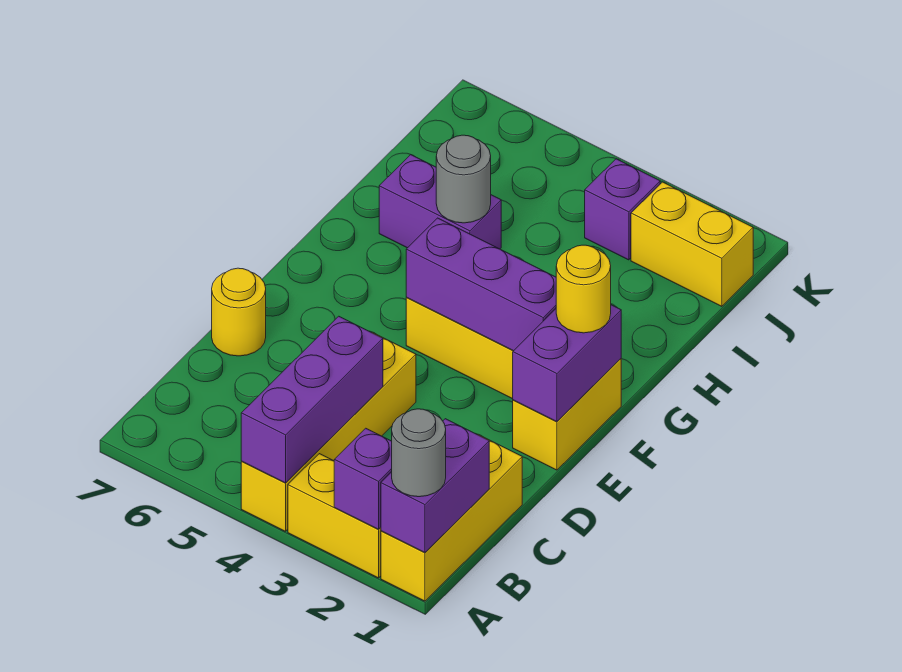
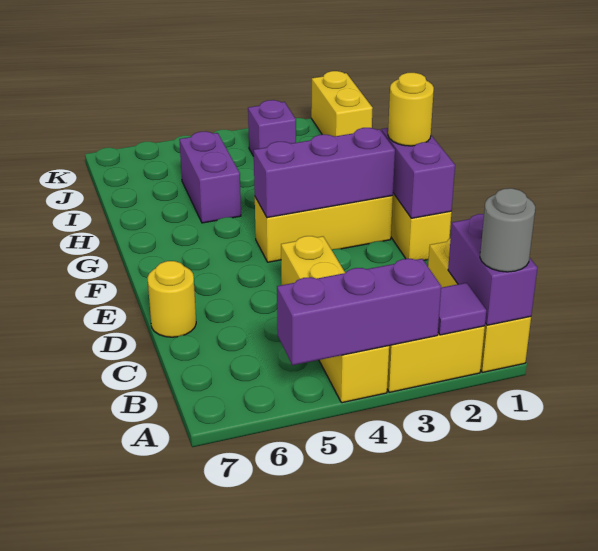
purple 1x1 brick [334,428,392,529] -> purple 1x1 tile [438,283,486,335]
purple 1x3 brick [241,316,383,483] -> purple 1x3 brick turned to [277,259,441,365]
purple 1x2 brick [379,155,501,249] -> purple 1x2 brick turned to [179,131,241,223]
grey 1x1 round brick [436,135,491,223] -> none
yellow 1x2 brick [631,182,753,306] -> yellow 1x2 brick turned to [311,71,373,136]

